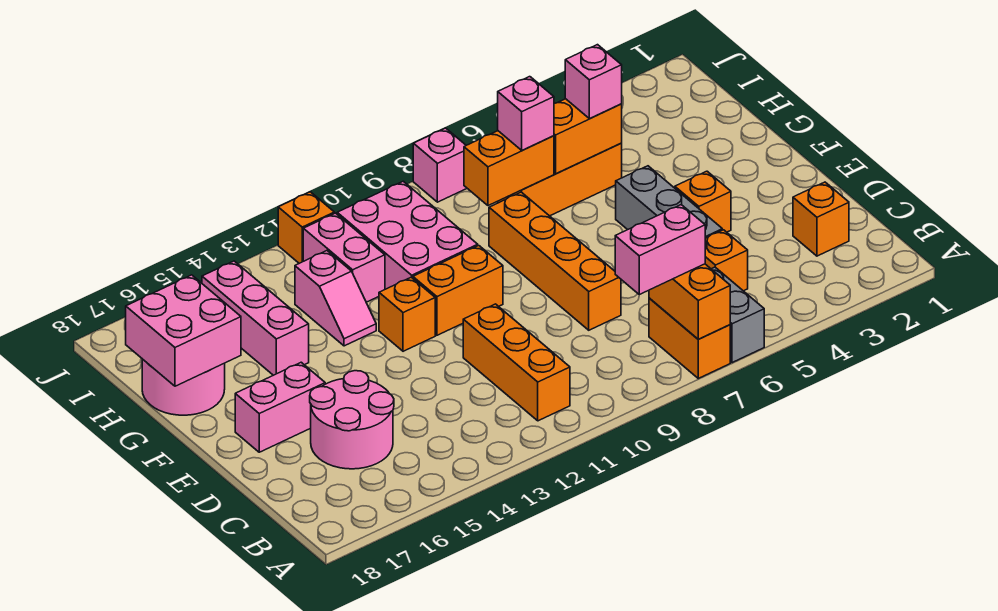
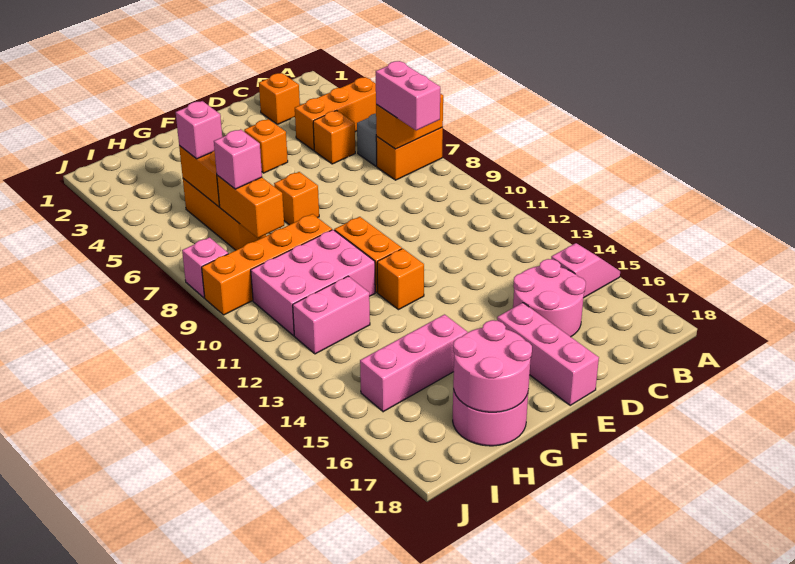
orange 1x3 brick [463,304,570,421] -> orange 1x3 brick moved to [295,77,376,150]
grey 1x3 brick [616,166,722,238] -> none
orange 1x4 brick [489,192,621,330] -> orange 1x4 brick moved to [202,214,332,315]
pink 1x2 brick [235,362,325,452] -> pink 1x3 brick [497,303,599,405]
pink 1x2 slope [295,251,376,346] -> pink 1x2 slope moved to [551,243,620,298]
pink 2x2 brick [126,275,241,386] -> pink 2x2 round brick [453,320,532,412]
orange 1x1 brick [278,192,334,263] -> orange 1x1 brick moved to [274,172,319,225]

